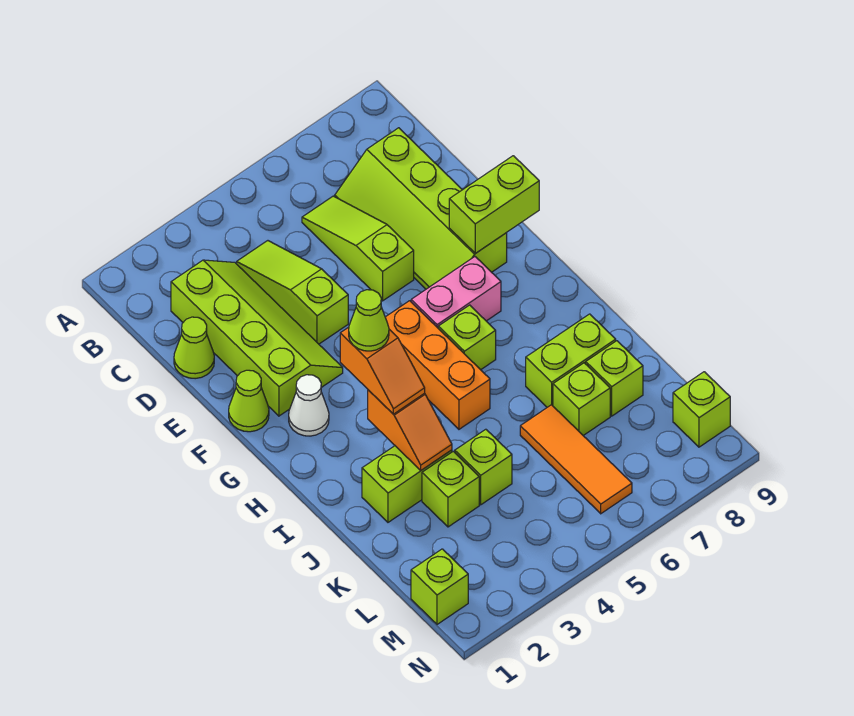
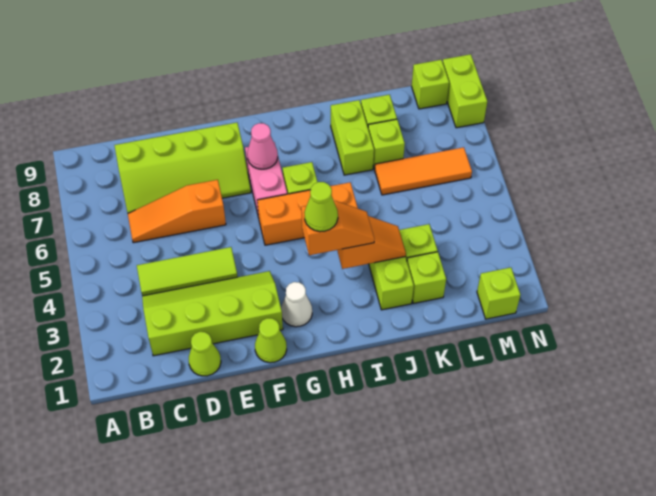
lime 1x3 slope [237,241,348,344] -> lime 1x3 tile [137,247,238,296]
lime 1x3 slope [302,196,414,301] -> orange 1x3 slope [128,180,226,243]
lime 1x2 brick [449,156,539,253] -> lime 1x2 brick moved to [443,54,487,128]
none -> pink 1x1 cone [247,123,278,169]
lime 1x1 brick [455,429,512,505] -> lime 1x1 brick moved to [407,252,446,303]

